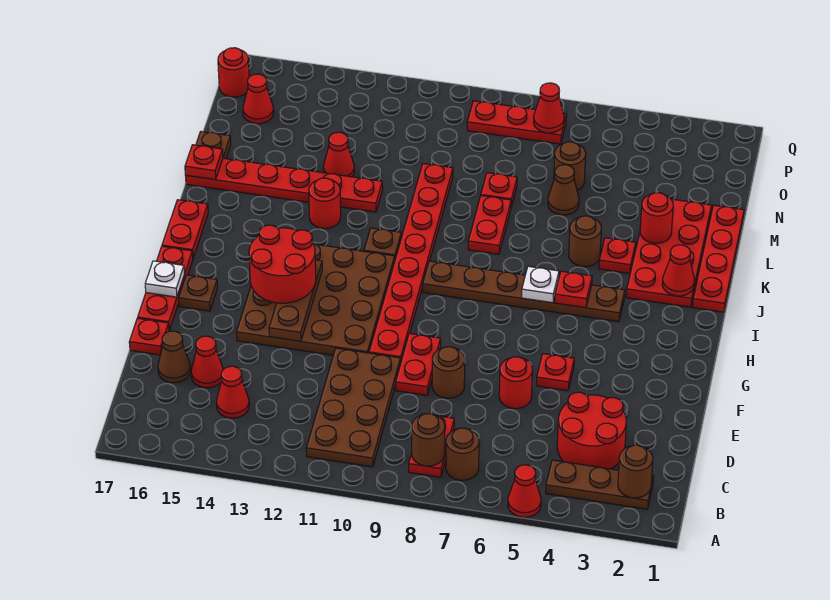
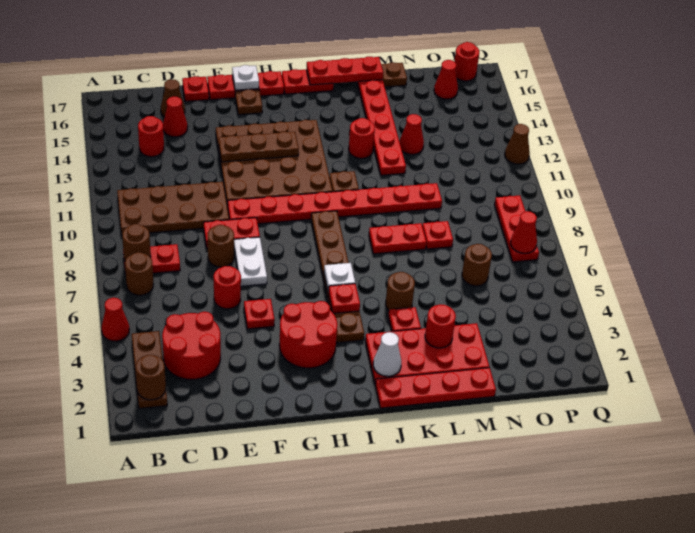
red 1x1 cone [217,366,249,418] -> red 1x1 round brick [138,116,164,157]
none -> white 1x2 plate [234,237,267,286]
red 2x2 round brick [249,225,316,303] -> red 2x2 round brick moved to [279,301,337,368]
red 1x1 cone [662,245,694,296] -> white 1x1 cone [373,332,401,376]
red 1x1 plate [185,145,223,180] -> red 1x3 plate [307,56,383,85]
brown 1x1 cone [548,165,579,215] -> brown 1x1 cone moved to [505,124,530,164]

